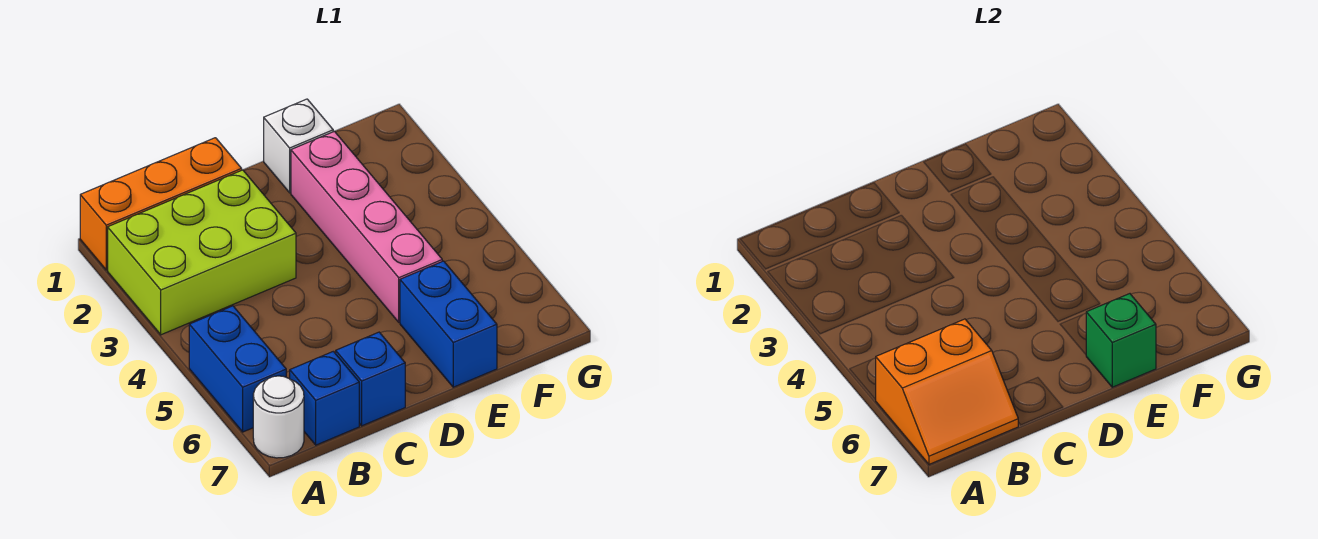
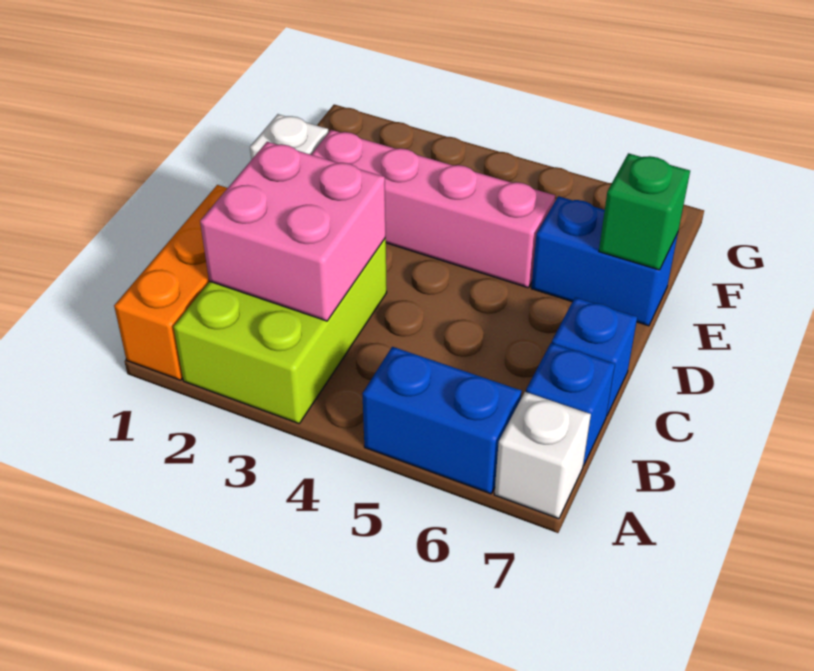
orange 2x2 slope [876,319,1018,464] -> none
white 1x1 round brick [253,376,304,458] -> white 1x1 brick [494,392,591,519]
none -> pink 2x2 brick [200,142,386,321]

